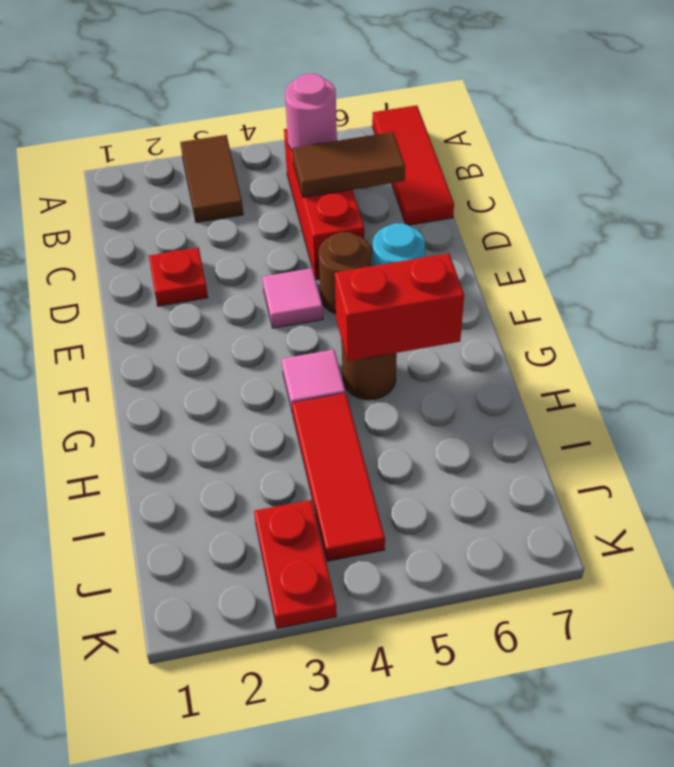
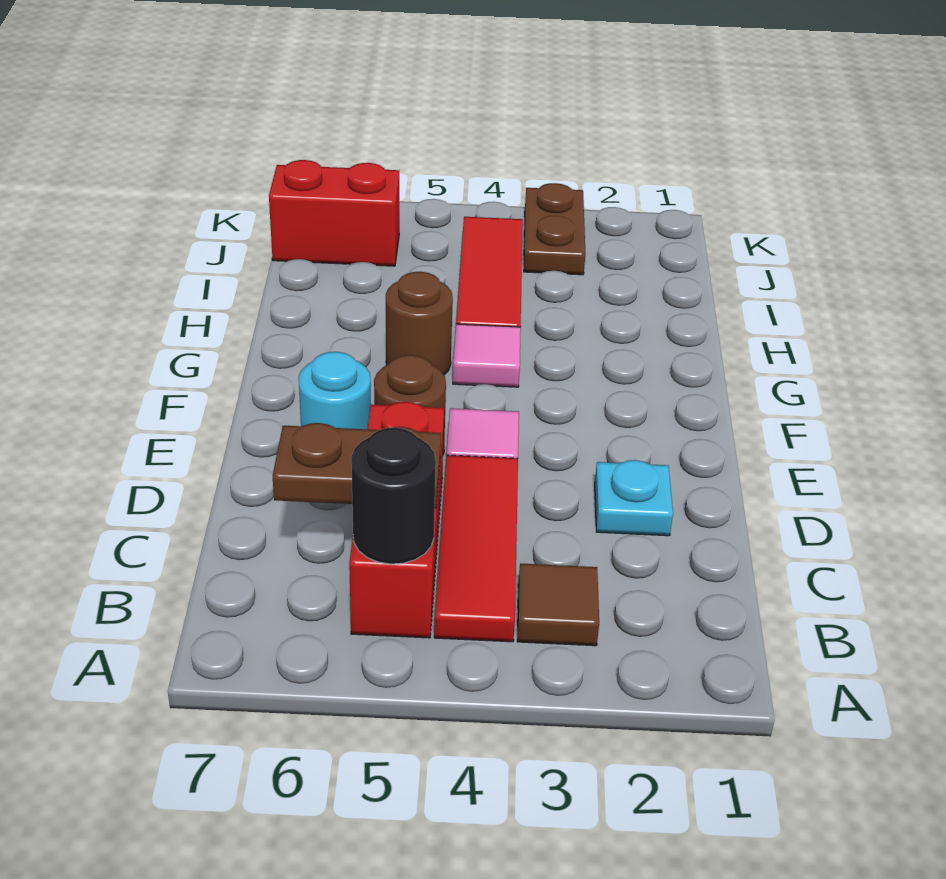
brown 1x2 tile [180,135,243,223] -> brown 1x1 tile [517,563,599,646]
red 1x3 tile [372,105,454,225] -> red 1x3 tile moved to [434,455,518,642]
pink 1x1 round brick [285,74,337,151] -> black 1x1 round brick [351,428,436,564]
brown 1x2 tile [292,132,405,197] -> brown 1x2 plate [273,423,441,508]
red 1x1 plate [149,248,208,306] -> cyan 1x1 plate [595,460,673,536]
red 1x2 brick [335,253,464,361] -> red 1x2 brick moved to [269,160,399,266]
red 1x2 plate [254,500,337,628] -> brown 1x2 plate [524,183,586,275]

